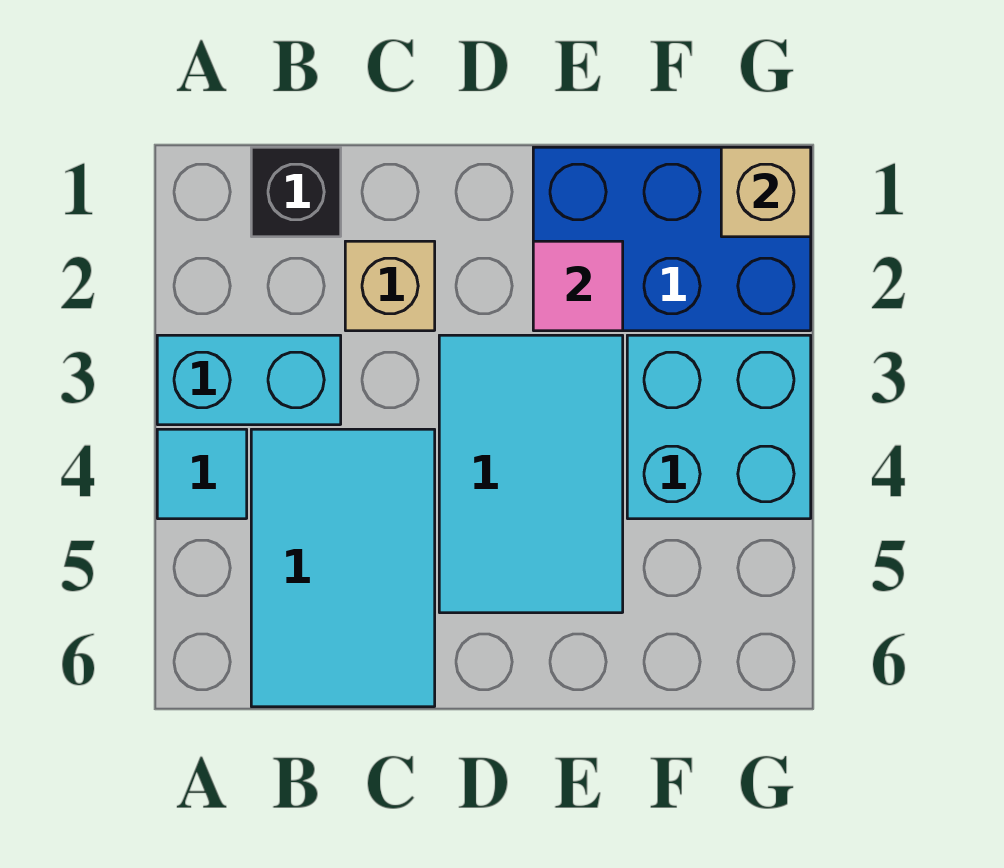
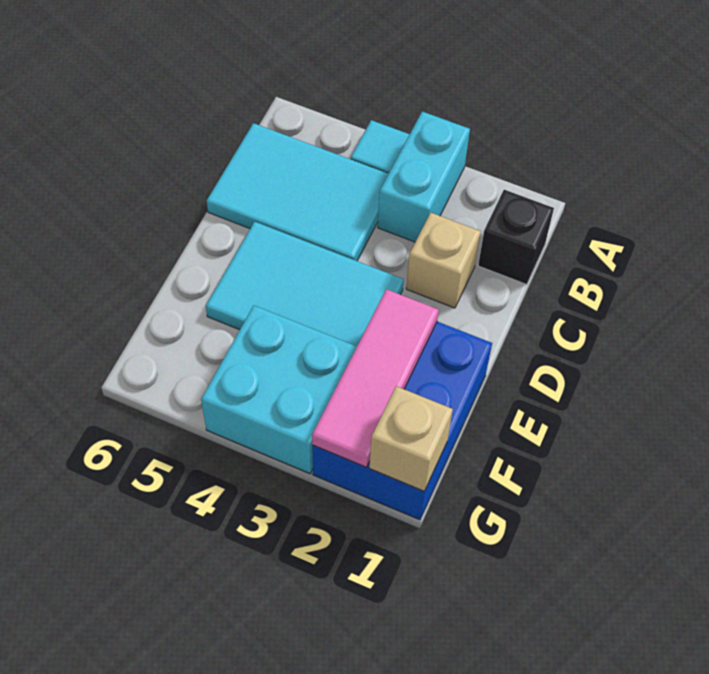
pink 1x1 tile [533,241,623,331] -> pink 1x3 tile [312,289,439,467]

